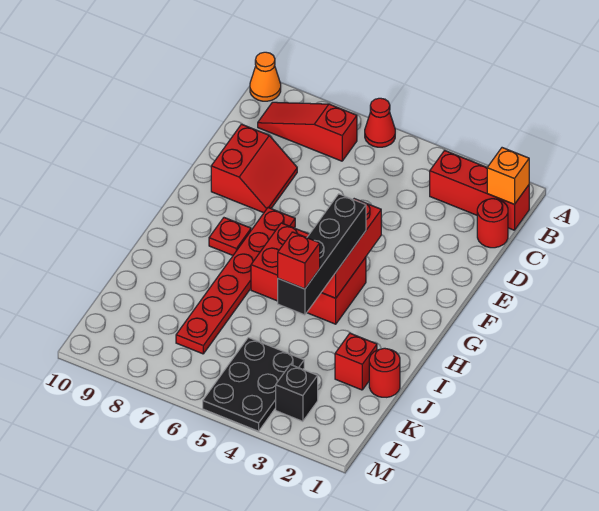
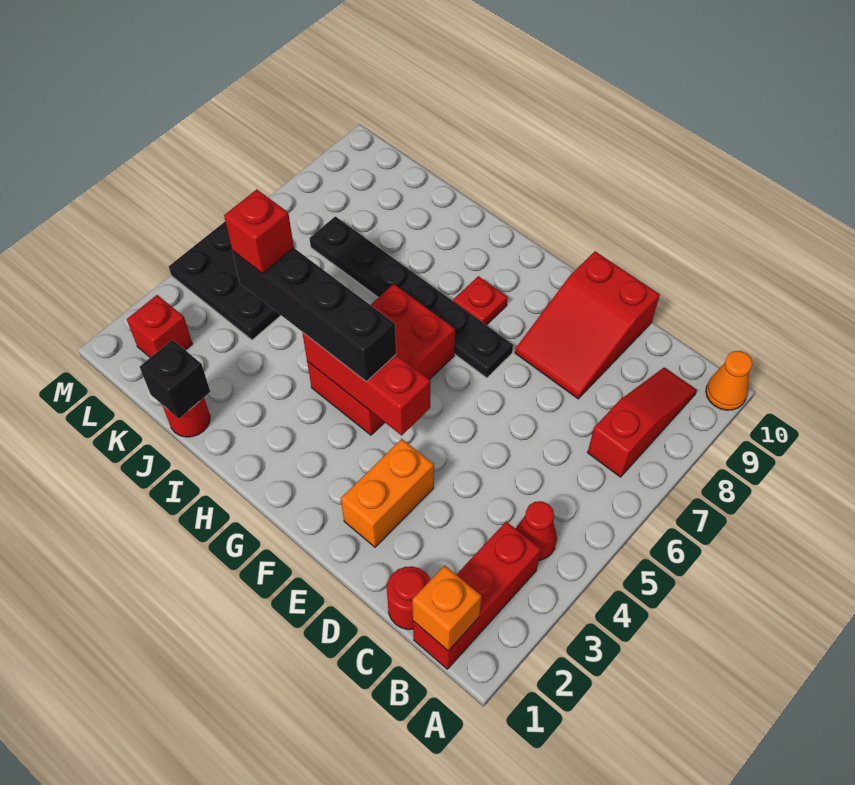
red 1x1 cone [365,98,395,147] -> red 1x1 cone moved to [516,501,557,560]
red 2x2 slope [211,124,297,213] -> red 2x3 slope [515,251,660,399]
none -> orange 1x2 brick [341,439,434,547]
red 1x6 plate [176,208,295,354] -> black 1x6 plate [309,216,513,378]
red 1x1 brick [335,333,377,390] -> red 1x1 brick moved to [127,295,192,358]
black 1x1 brick [276,364,318,421] -> black 1x1 brick moved to [140,340,210,419]

